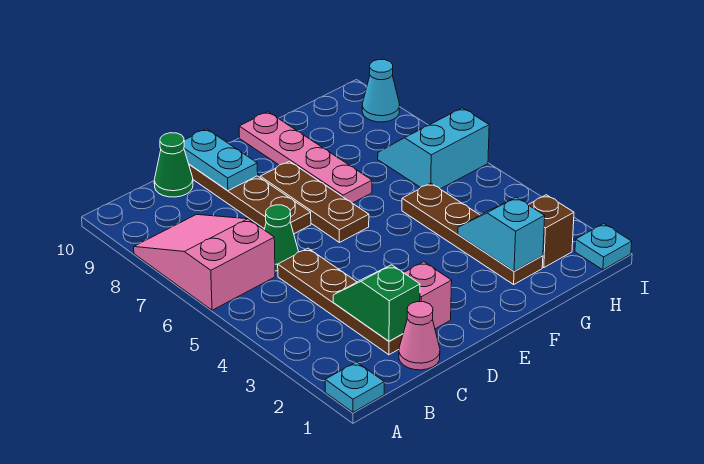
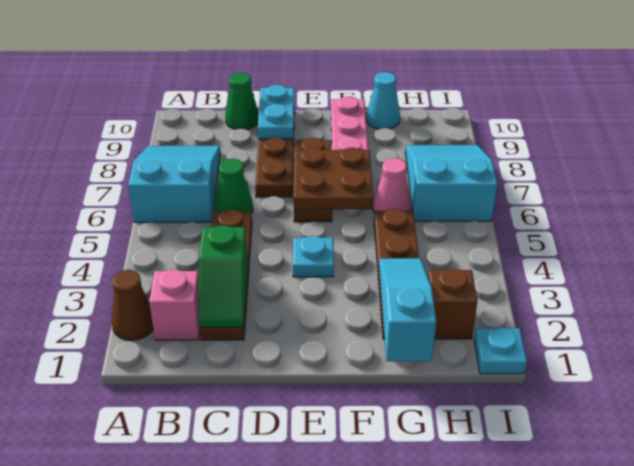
cyan 1x1 plate [325,362,384,412] -> cyan 1x1 plate moved to [293,236,334,277]
none -> brown 1x1 cone [112,270,154,340]
pink 2x3 slope [134,215,275,310] -> cyan 2x3 slope [128,146,220,222]
pink 1x1 cone [399,302,440,370] -> pink 1x1 cone moved to [373,158,411,213]
green 1x2 slope [333,265,420,341] -> green 1x2 slope turned to [199,225,248,327]
pink 1x1 brick [404,262,452,329] -> pink 1x1 brick moved to [149,269,200,340]
none -> brown 2x2 plate [294,147,373,210]
cyan 1x2 slope [458,197,545,271] -> cyan 1x3 slope [379,258,436,361]
cyan 2x2 slope [378,108,489,189] -> cyan 2x3 slope [405,145,497,221]
cyan 1x1 cone [362,60,400,122] -> cyan 1x1 cone moved to [366,72,400,129]

